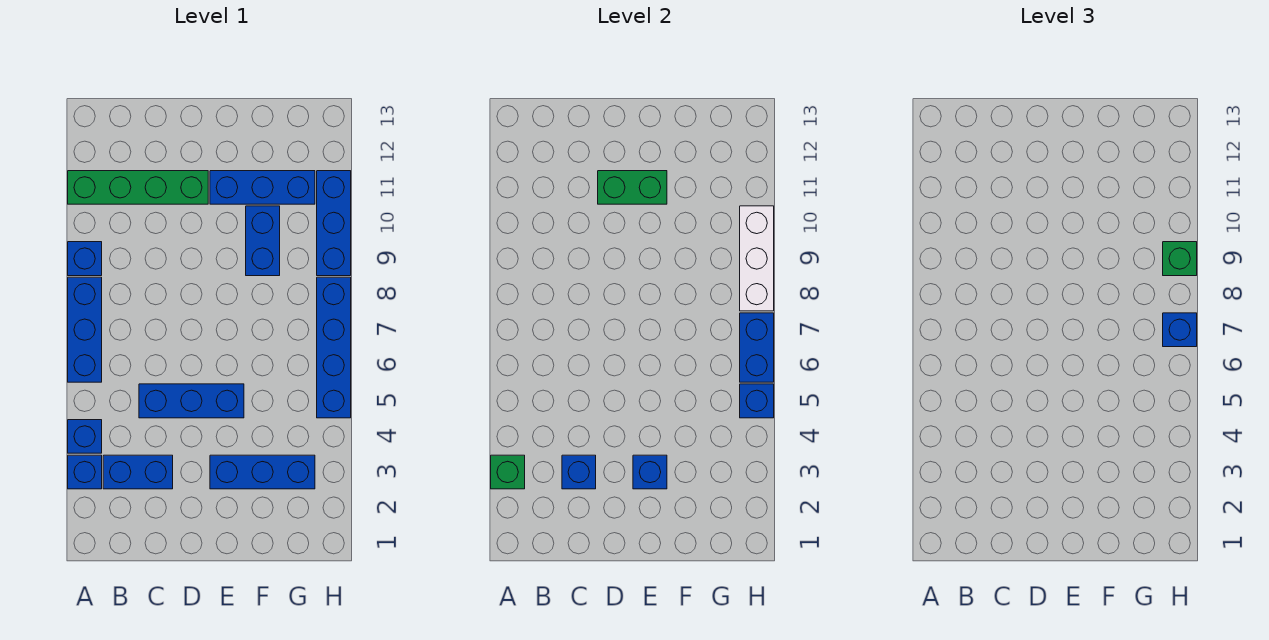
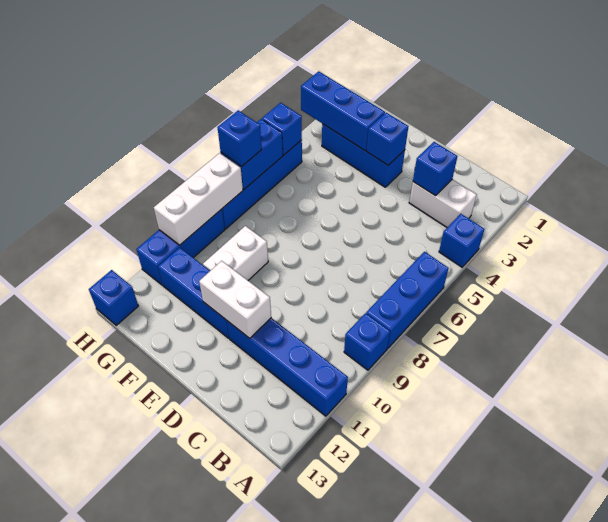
blue 1x1 brick [68,455,102,489] -> blue 1x1 brick moved to [89,270,138,326]
green 1x1 brick [491,455,525,489] -> none
green 1x4 brick [68,171,208,204] -> blue 1x4 brick [227,318,348,416]
blue 1x2 brick [103,455,173,489] -> white 1x2 brick [409,179,477,227]
blue 1x3 brick [139,384,244,418] -> blue 1x3 brick moved to [301,71,385,151]
green 1x2 brick [598,171,667,204] -> white 1x2 brick [199,261,271,338]
blue 1x2 brick [246,206,280,276] -> white 1x2 brick [203,226,268,280]
green 1x1 brick [1163,242,1197,276] -> none

